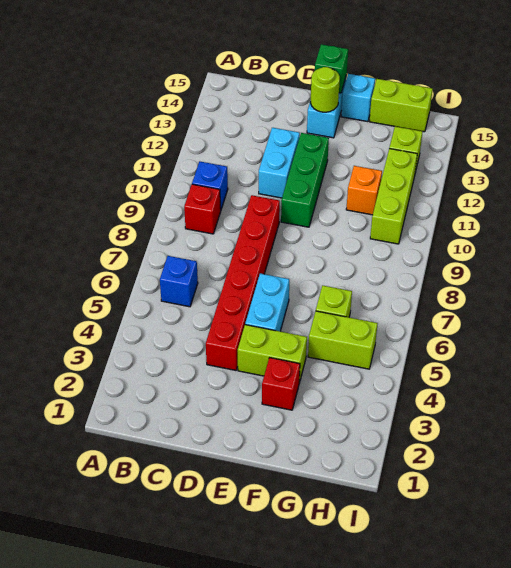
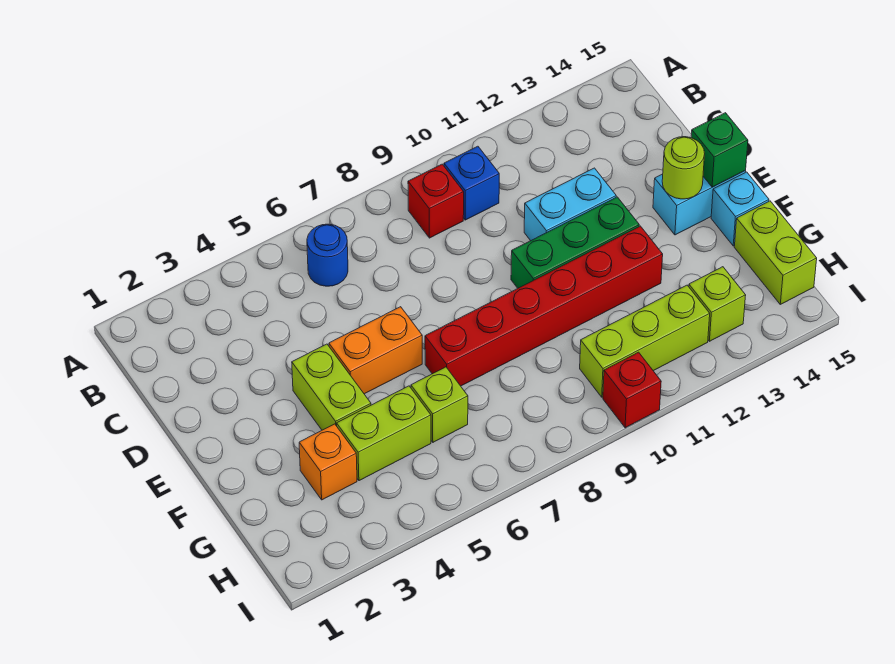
blue 1x1 brick [160,256,198,307] -> blue 1x1 round brick [307,224,348,286]
red 1x6 brick [206,195,280,370] -> red 1x6 brick moved to [425,226,663,386]
cyan 1x2 brick [245,273,289,331] -> orange 1x2 brick [329,307,422,394]
red 1x1 brick [262,358,300,410] -> red 1x1 brick moved to [603,352,661,428]
lime 1x2 brick [308,311,378,369] -> lime 1x2 brick turned to [337,386,431,481]
orange 1x1 brick [346,166,382,215] -> orange 1x1 brick moved to [299,424,357,500]

